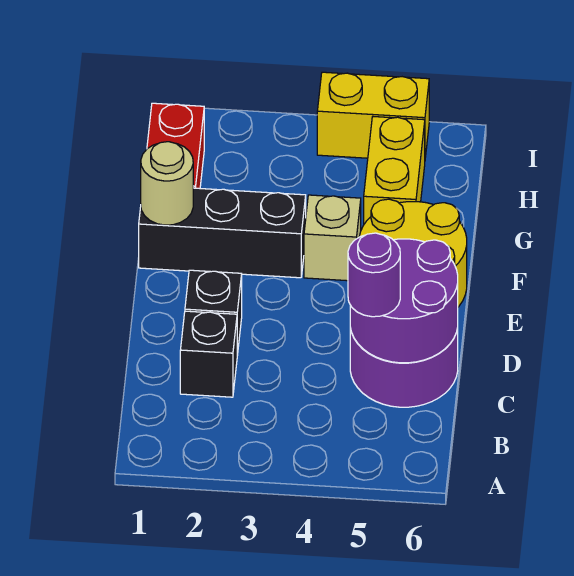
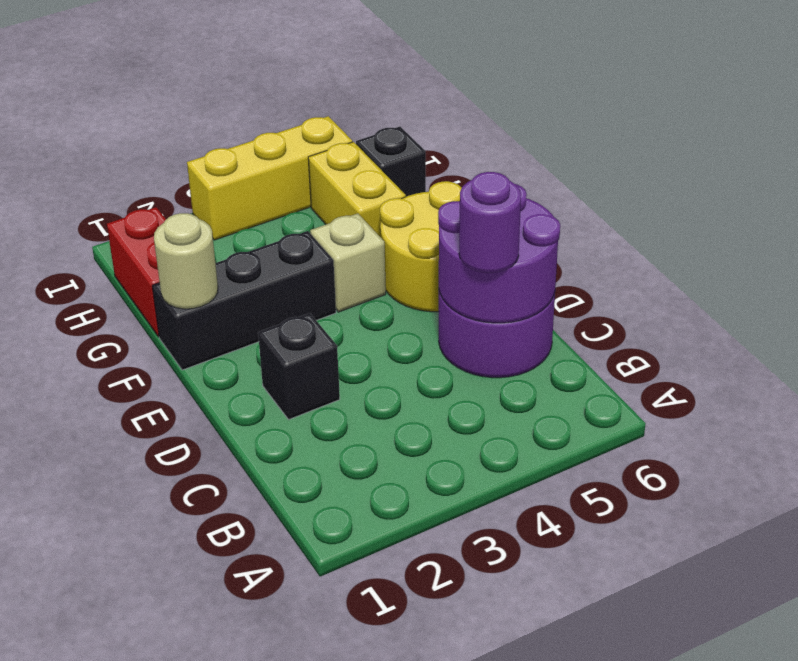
black 1x1 brick [180,311,237,397] -> black 1x1 brick moved to [356,127,426,197]
yellow 1x2 brick [317,72,429,158] -> yellow 1x3 brick [187,116,352,240]

